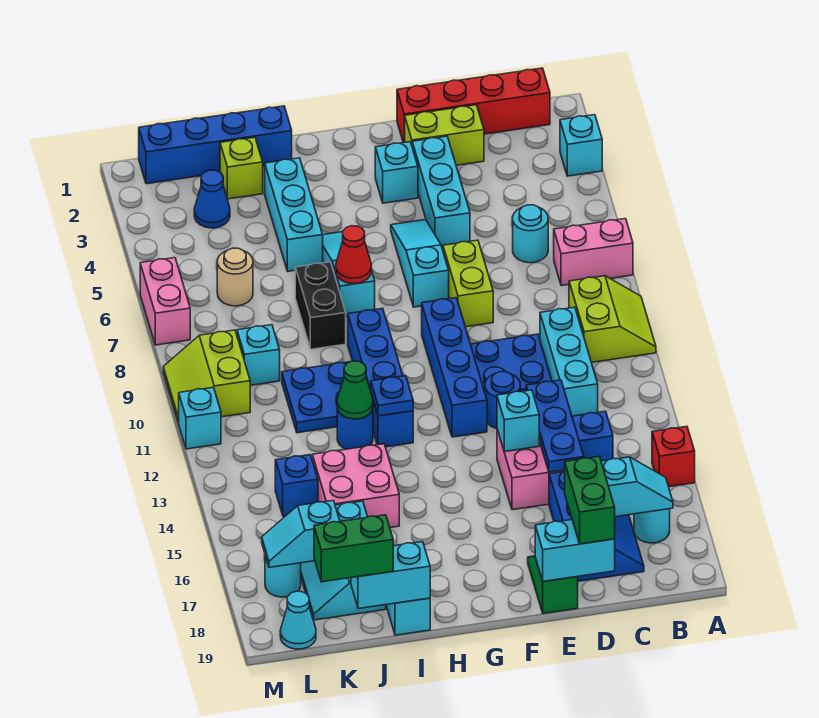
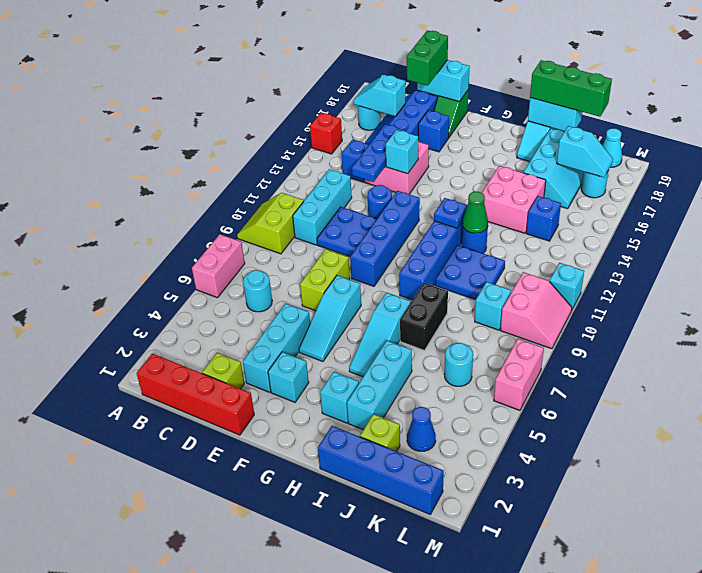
cyan 1x1 brick [560,115,602,176] -> cyan 1x1 brick moved to [320,372,359,423]
pink 1x2 brick [554,219,633,286] -> pink 1x2 brick turned to [192,234,245,298]
lime 1x2 brick [405,105,484,165] -> lime 1x1 brick [202,353,244,389]
none -> blue 1x1 brick [418,110,449,152]
red 1x1 cone [336,226,371,284] -> none
green 1x2 brick [314,515,393,582] -> green 1x3 brick [530,60,612,117]
tan 1x1 round brick [217,248,253,306] -> cyan 1x1 round brick [444,343,473,386]
lime 2x2 slope [163,330,250,423] -> pink 2x2 slope [500,272,572,349]

